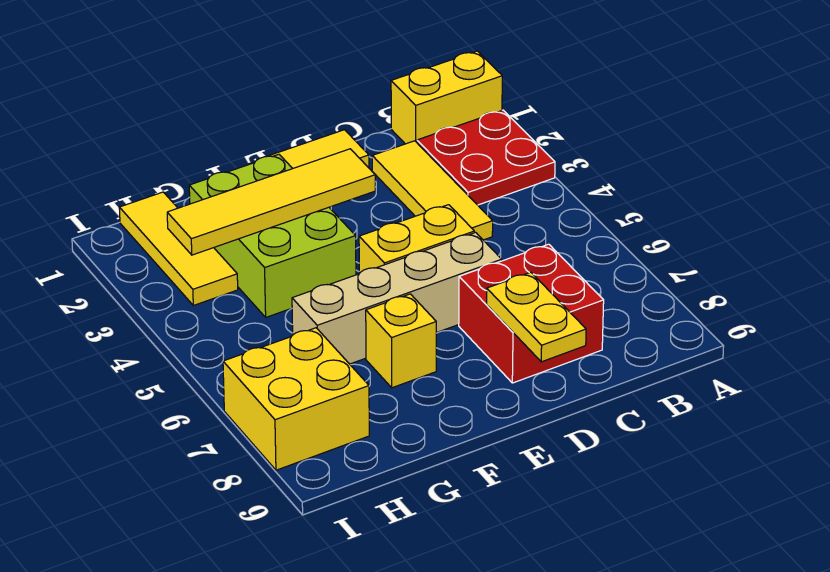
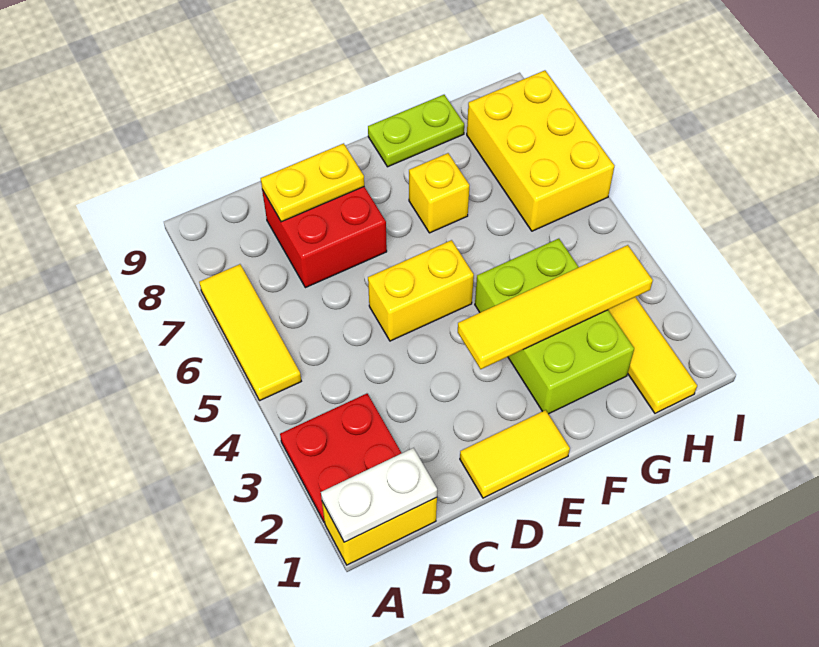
none -> white 1x2 plate [321,448,437,542]
yellow 1x3 tile [372,141,493,240] -> yellow 1x3 tile moved to [199,264,301,401]
tan 1x4 brick [292,232,502,364] -> none
yellow 1x2 plate [487,272,586,362] -> yellow 1x2 plate turned to [261,143,364,222]
none -> lime 1x2 plate [368,95,464,167]
yellow 2x2 brick [223,328,369,470] -> yellow 2x3 brick [467,70,615,231]

